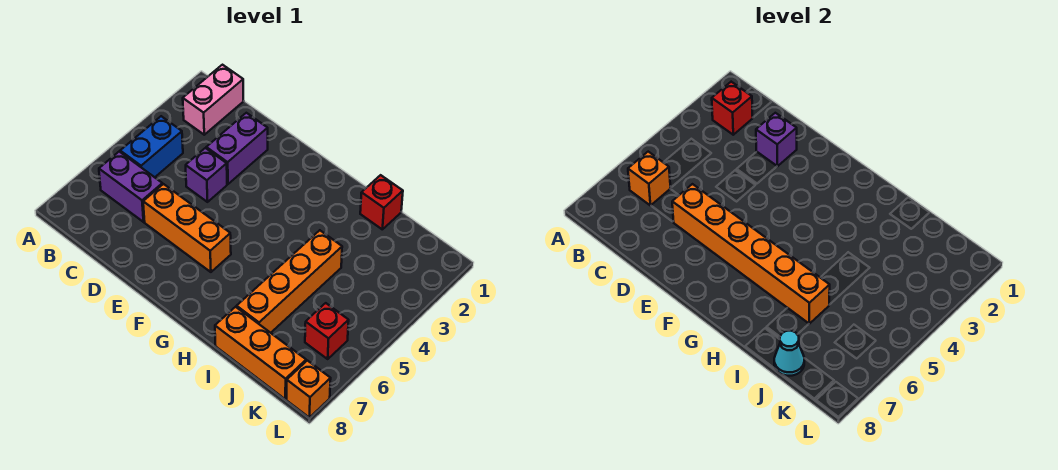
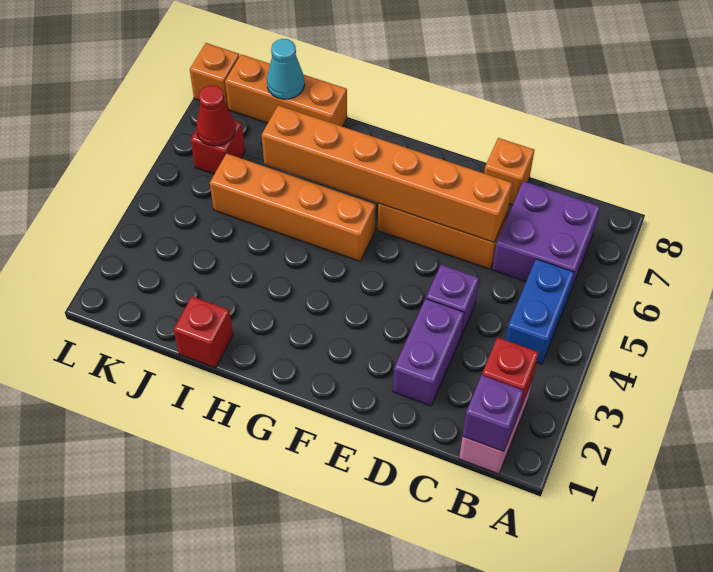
purple 1x2 brick [99,152,162,222] -> purple 2x2 brick [492,181,600,294]
orange 1x1 brick [628,152,671,206] -> orange 1x1 brick moved to [484,138,534,205]
purple 1x1 brick [756,113,797,166] -> purple 1x1 brick moved to [463,375,524,452]
orange 1x4 brick [237,230,342,333] -> orange 1x4 brick turned to [210,154,376,261]
none -> red 1x1 cone [196,85,235,146]

